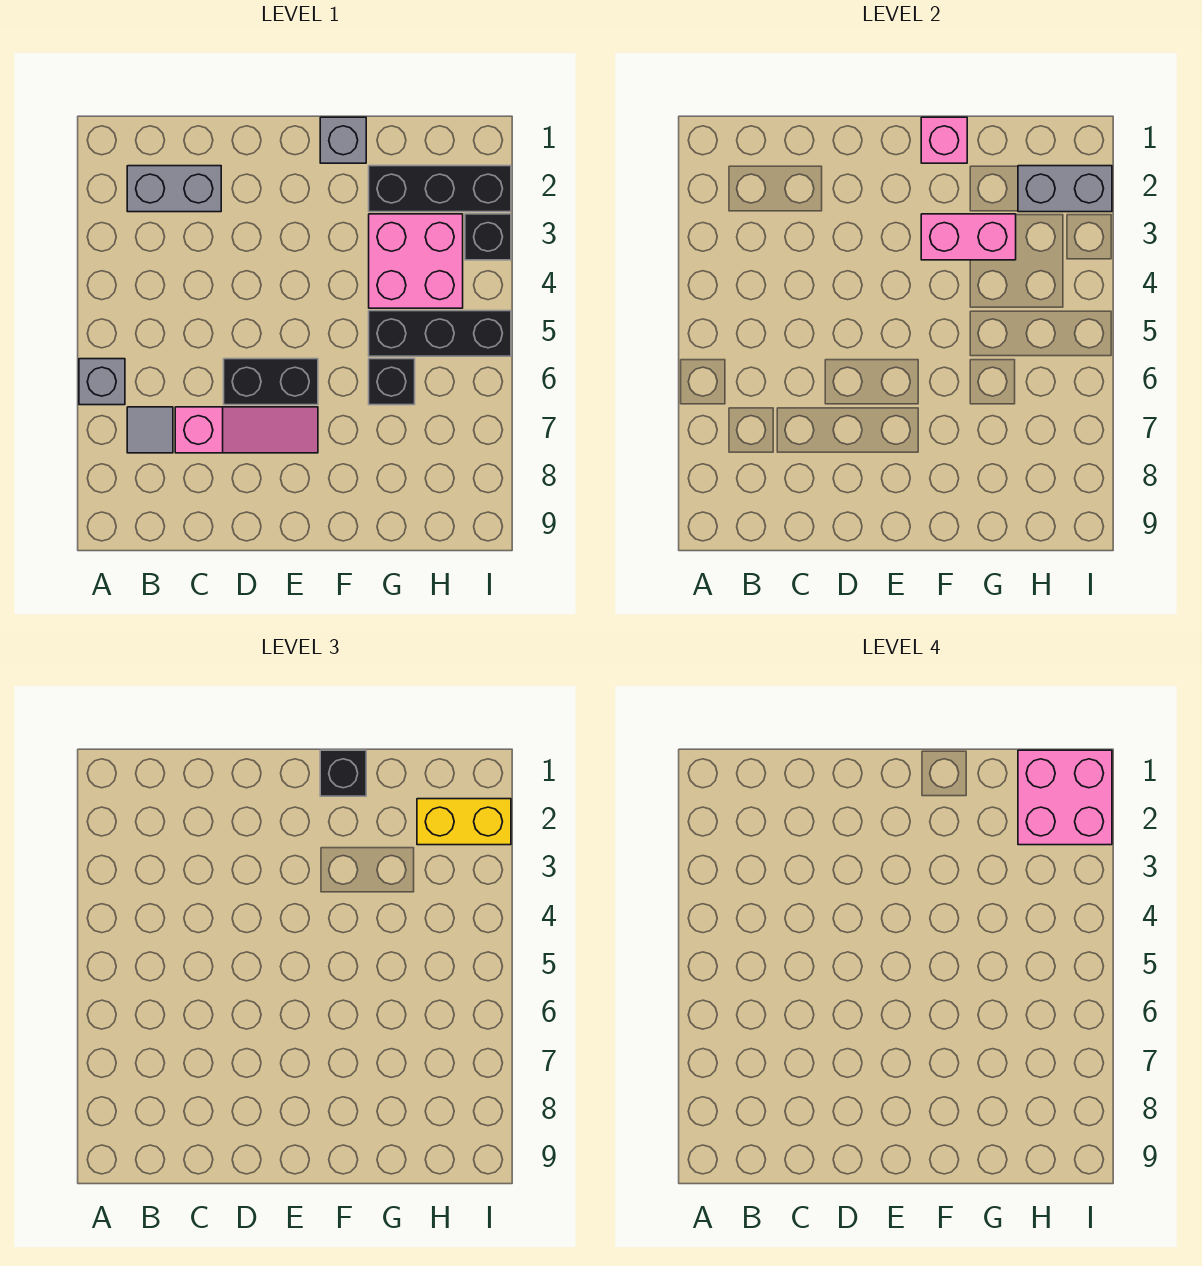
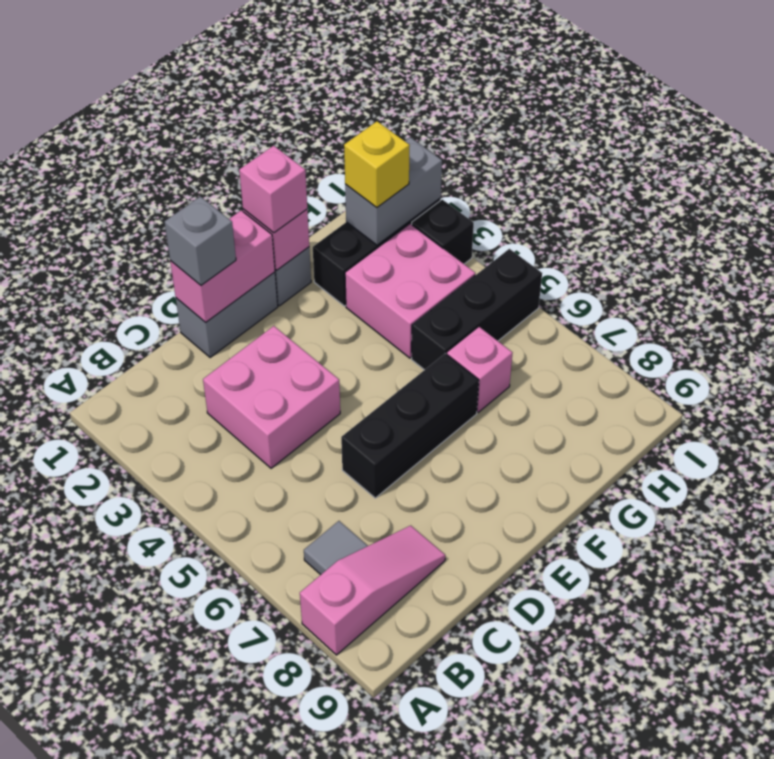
grey 1x1 brick [79,359,125,405] -> grey 1x1 brick moved to [165,196,236,285]
grey 1x2 brick [127,166,221,212] -> grey 1x2 brick moved to [176,272,278,358]
pink 1x3 slope [175,407,318,453] -> pink 1x3 slope moved to [300,526,445,655]
black 1x2 brick [224,359,318,405] -> black 1x3 brick [341,354,479,498]
black 1x1 brick [320,750,366,796] -> pink 1x1 brick [239,146,307,233]
pink 1x2 brick [921,214,1016,260] -> pink 1x2 brick moved to [170,210,275,322]
black 1x1 brick [369,359,415,405] -> pink 1x1 brick [447,327,512,412]
pink 2x2 brick [1018,750,1112,845] -> pink 2x2 brick moved to [203,326,340,468]
yellow 1x2 brick [417,799,511,845] -> yellow 1x1 brick [344,121,410,208]

